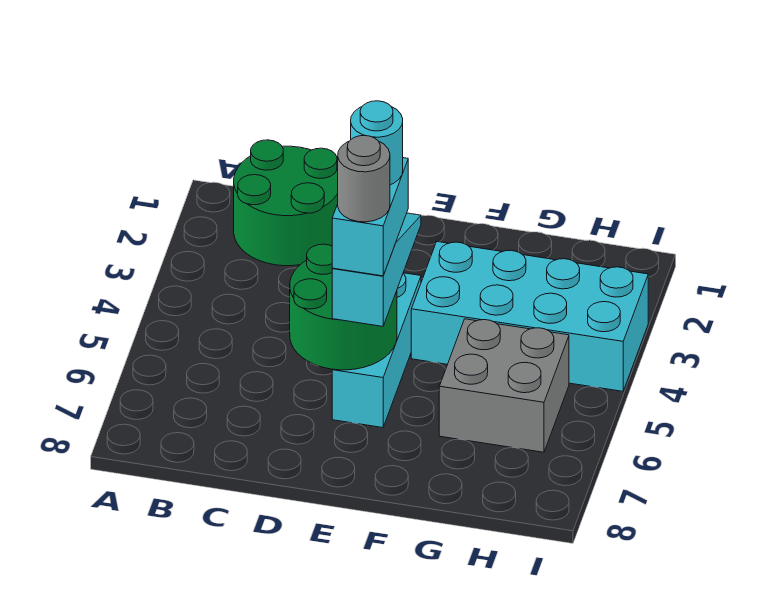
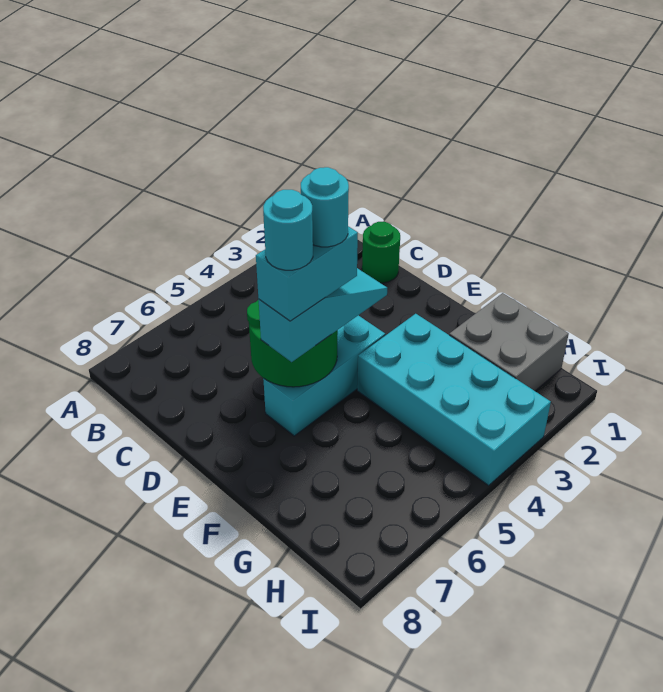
green 2x2 round brick [234,140,338,266] -> green 1x1 round brick [362,222,400,283]
grey 1x1 round brick [338,135,390,222] -> cyan 1x1 round brick [263,190,313,270]
grey 2x2 brick [439,319,569,452] -> grey 2x2 brick moved to [449,293,569,391]

